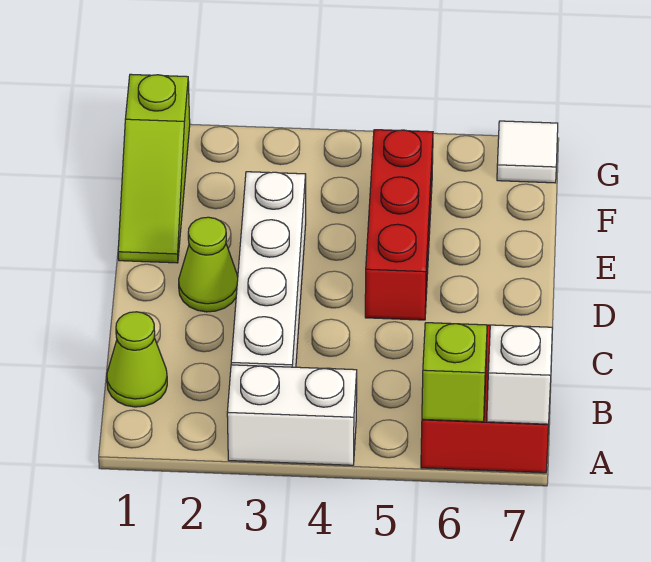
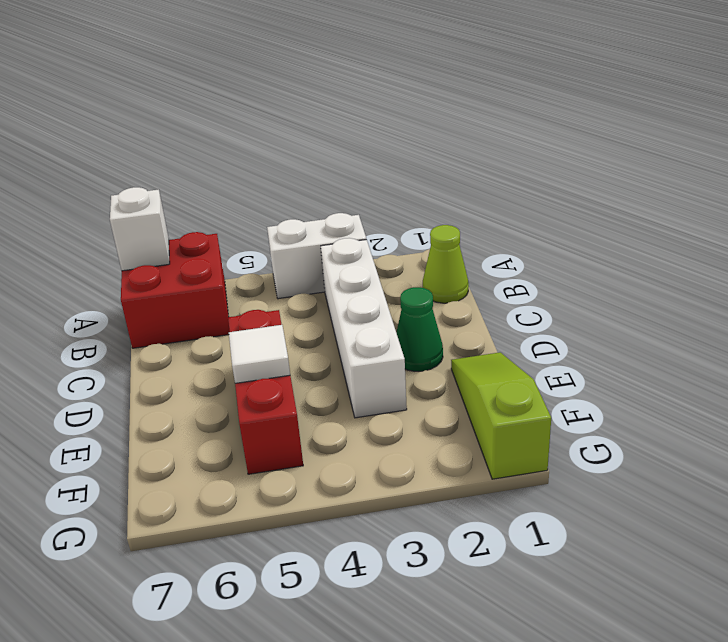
lime 1x1 brick [422,323,487,422] -> none
lime 1x1 cone [179,217,238,312] -> green 1x1 cone [396,287,443,371]
white 1x1 tile [497,121,558,183] -> white 1x1 tile moved to [229,325,290,383]

